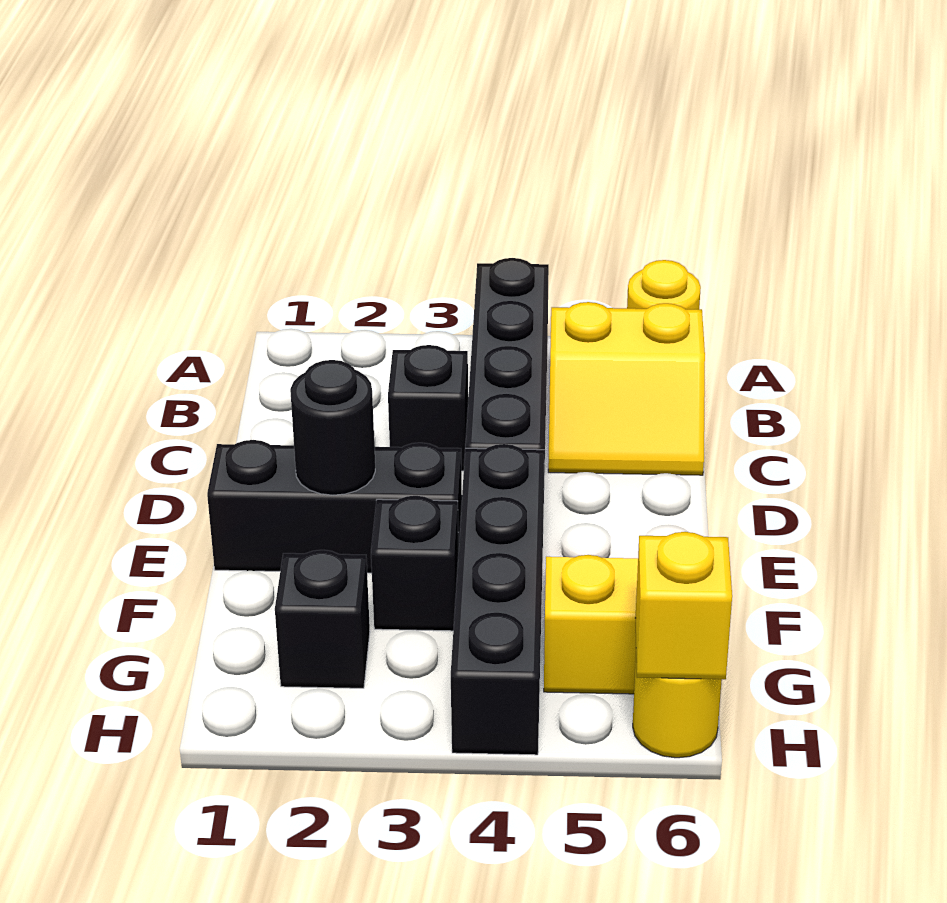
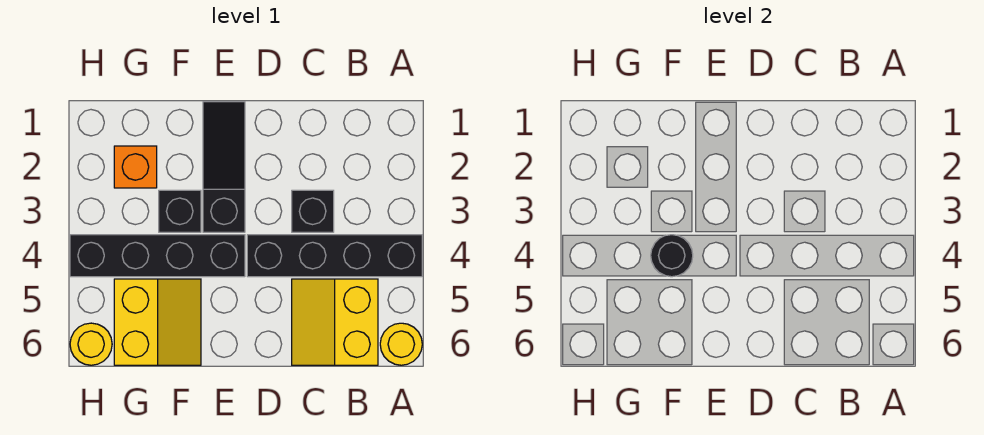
black 1x3 brick [207,440,462,573] -> black 1x3 slope [203,102,245,232]
black 1x1 round brick [290,360,375,495] -> black 1x1 round brick moved to [651,235,693,277]
black 1x1 brick [275,550,370,688] -> orange 1x1 brick [114,146,157,188]
yellow 1x1 brick [636,532,732,679] -> none

